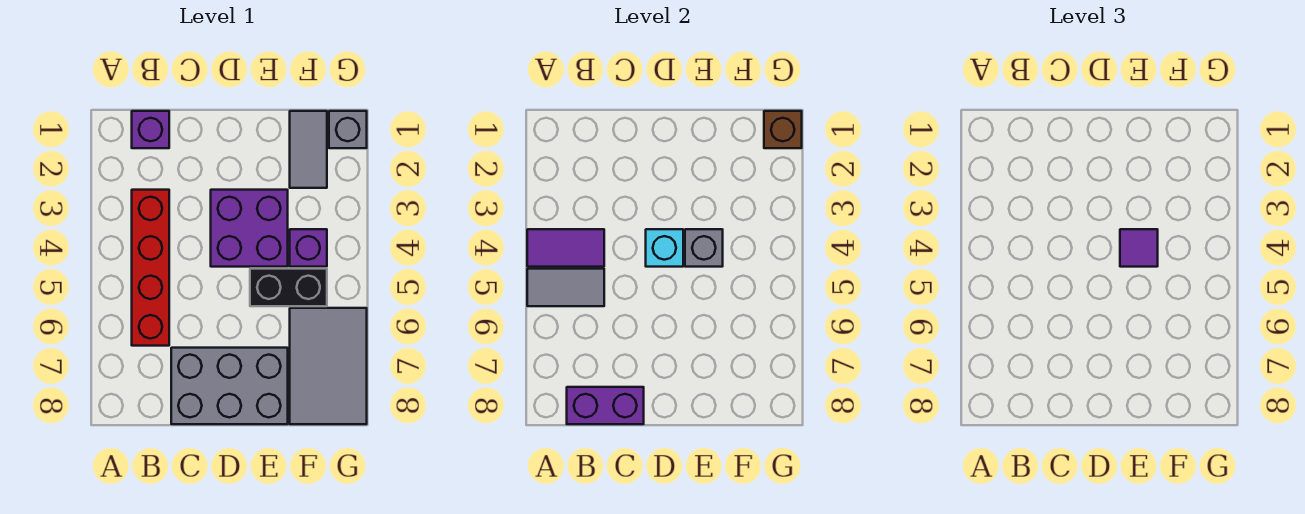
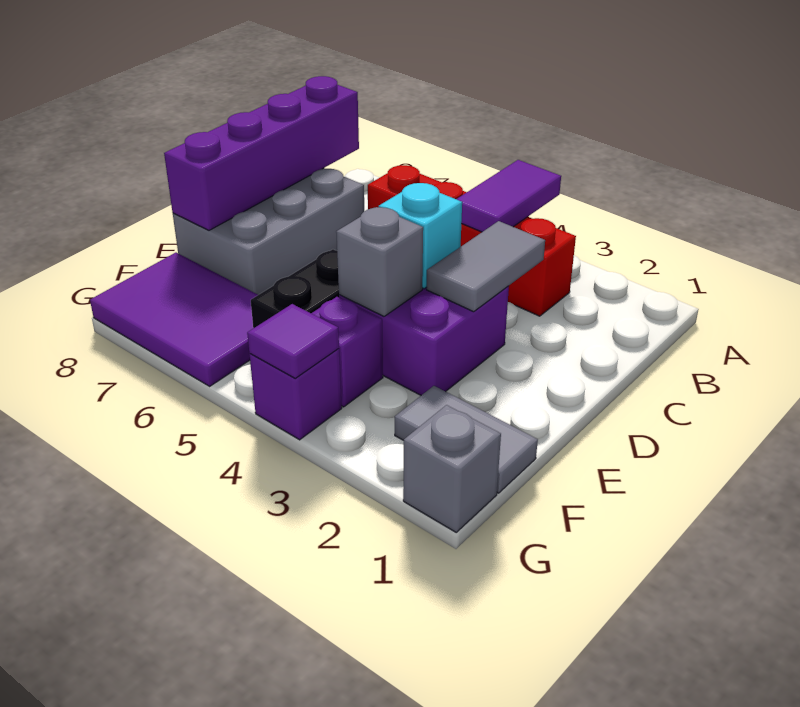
grey 1x2 tile [527,269,604,306] -> grey 1x2 tile moved to [426,221,545,312]
purple 1x1 brick [132,111,169,148] -> purple 1x1 brick moved to [250,349,342,440]
purple 1x2 brick [567,387,644,424] -> purple 1x4 brick [164,76,359,230]
purple 1x1 tile [1120,229,1158,267] -> purple 1x1 tile moved to [247,304,339,378]
grey 2x3 tile [290,308,367,424] -> purple 2x3 tile [90,253,258,386]
brown 1x1 brick [764,111,802,148] -> none

